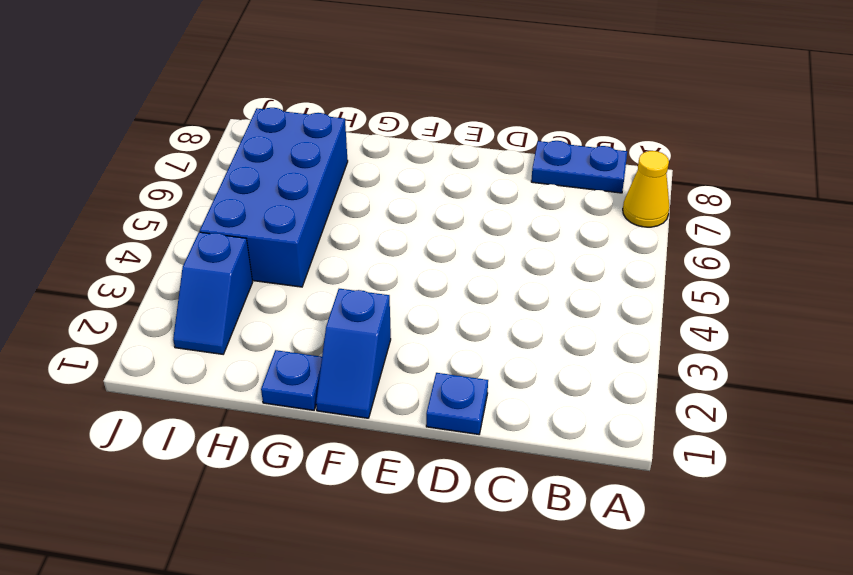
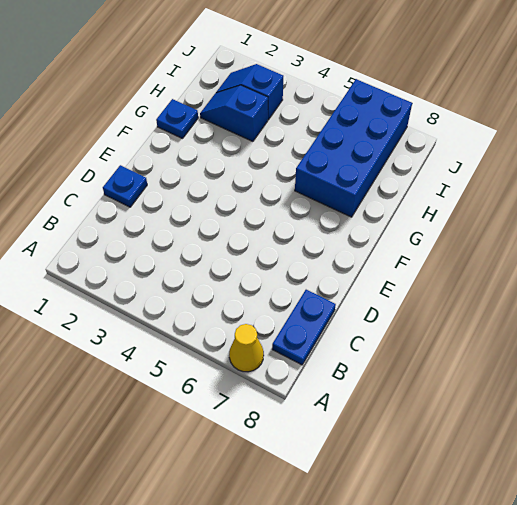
blue 1x2 slope [316,289,391,418] -> blue 1x2 slope moved to [200,85,268,141]
blue 2x4 brick [200,108,348,287] -> blue 2x4 brick turned to [295,79,412,217]

